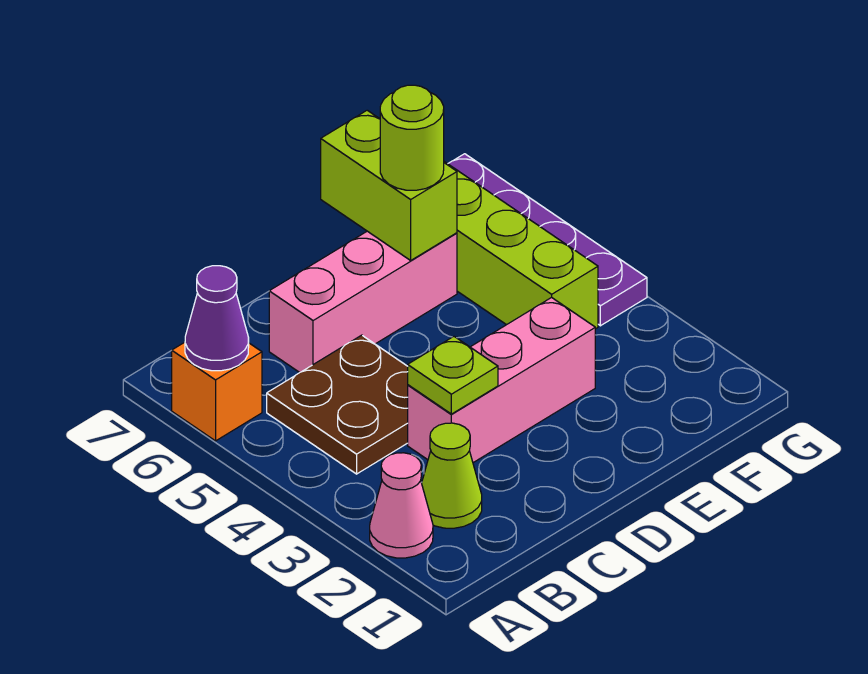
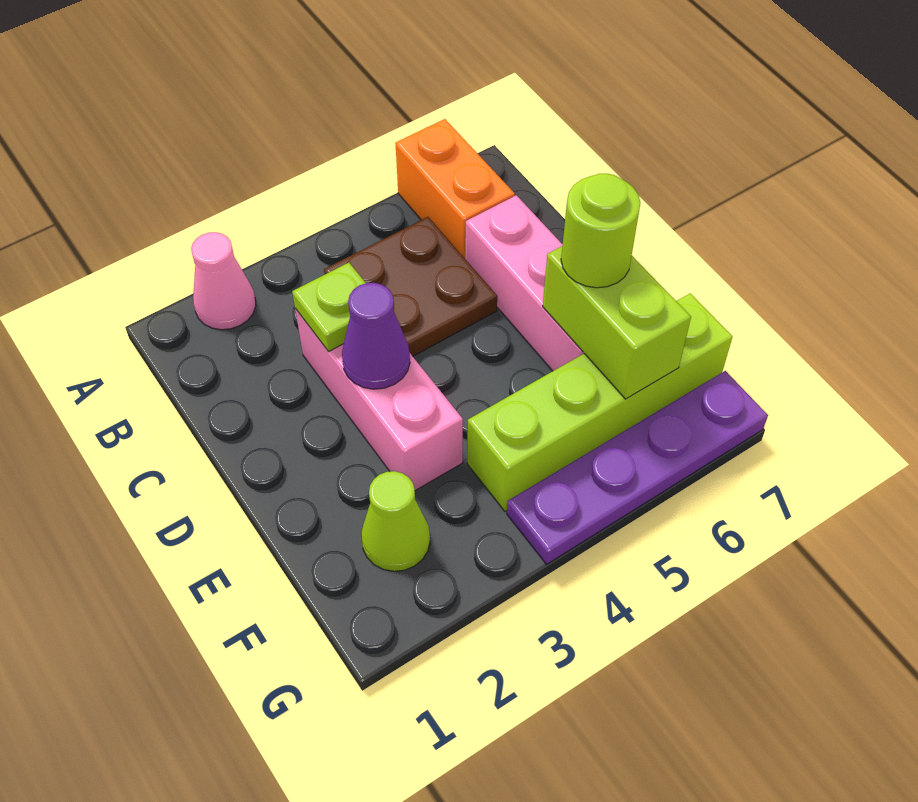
orange 1x1 brick [172,342,262,441] -> orange 1x2 brick [395,119,515,258]
purple 1x1 cone [185,266,249,371] -> purple 1x1 cone moved to [342,283,410,389]
lime 1x1 cone [422,423,482,528] -> lime 1x1 cone moved to [361,471,430,571]
lime 1x2 brick [321,110,457,260] -> lime 1x2 brick turned to [543,246,691,399]

